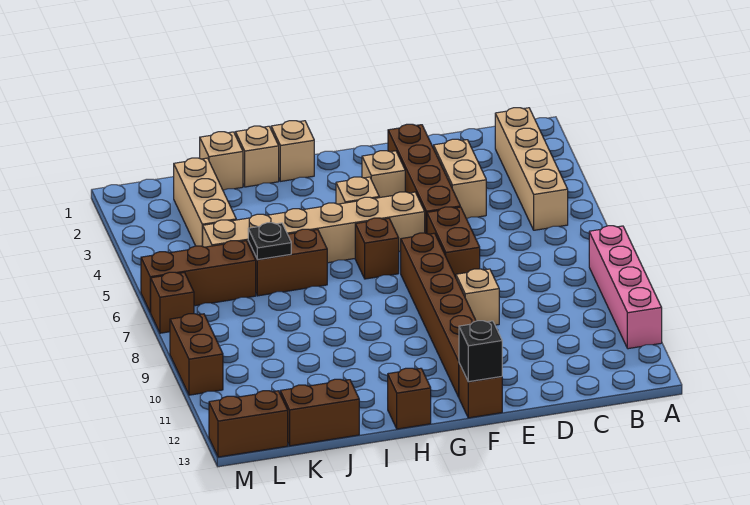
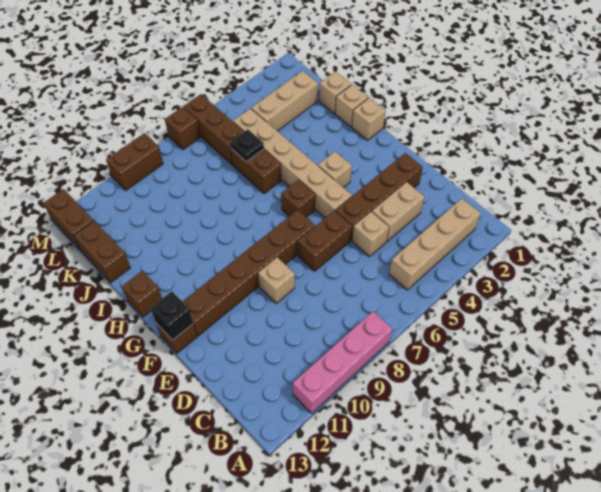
tan 1x1 brick [362,151,405,198] -> tan 1x1 brick moved to [352,212,389,257]

